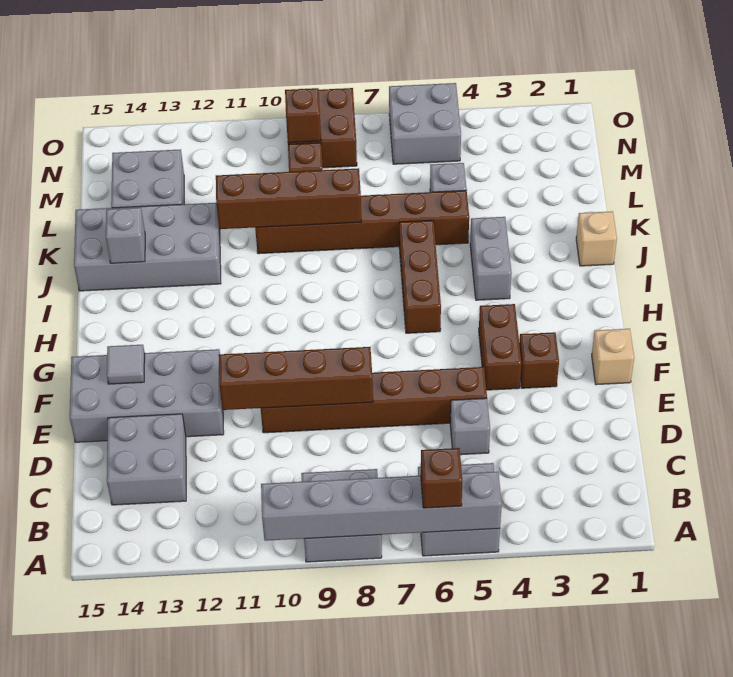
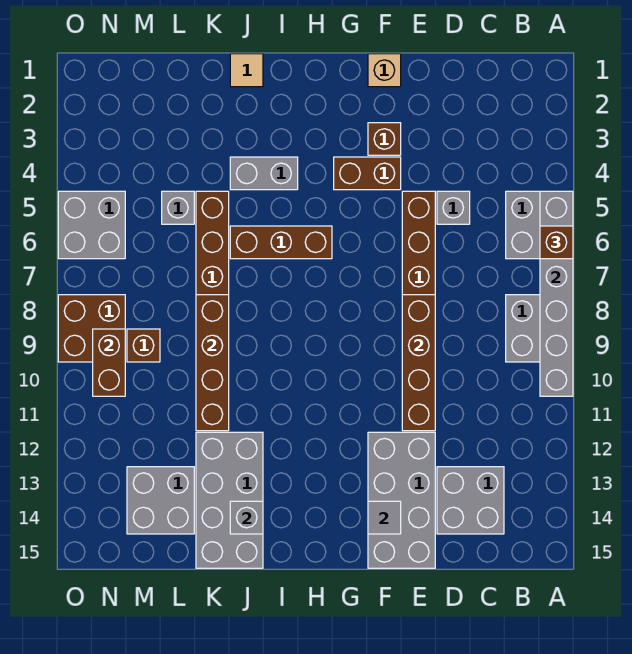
tan 1x1 brick [576,211,617,266] -> tan 1x1 tile [230,54,263,87]
brown 1x1 brick [285,88,321,143] -> brown 1x2 brick [93,329,125,396]

